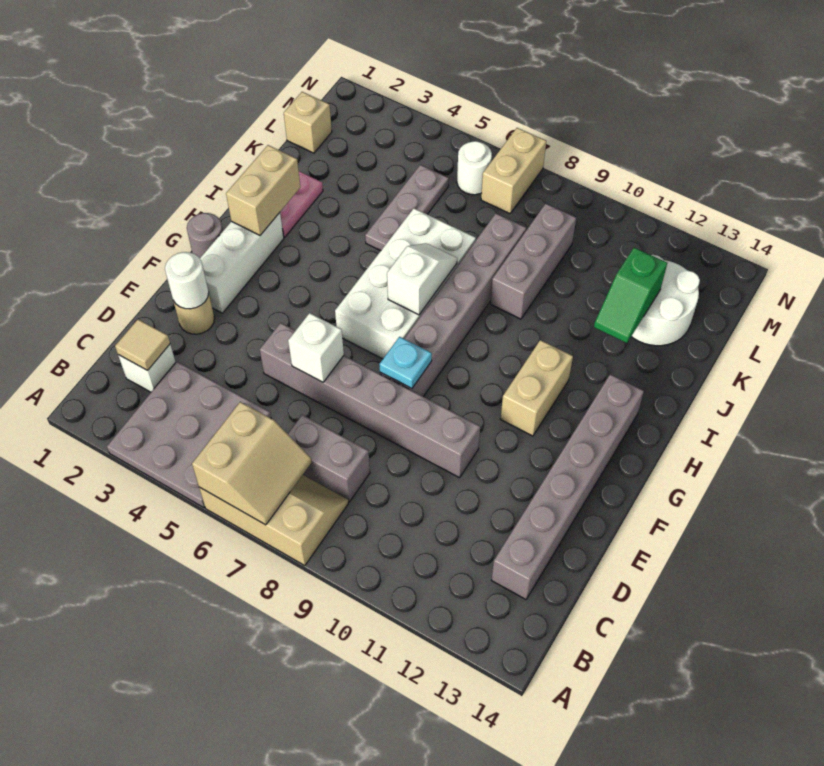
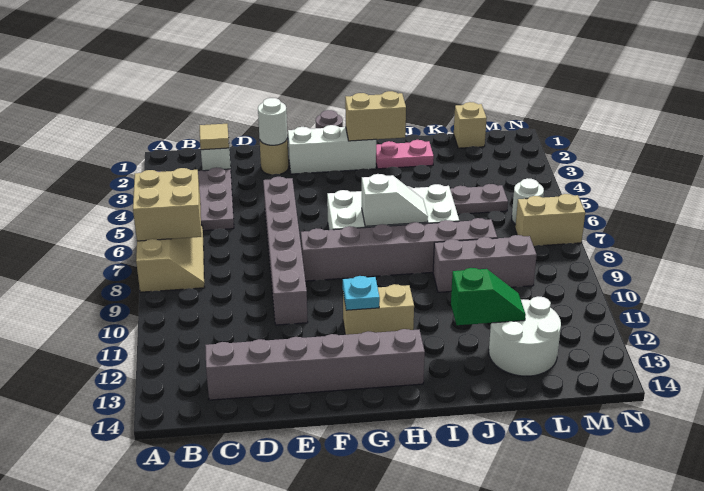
tan 2x2 slope [192,402,312,525] -> tan 2x2 brick [133,168,201,241]
grey 1x2 brick [288,415,370,502] -> none
white 1x1 brick [288,313,344,382] -> none
cyan 1x1 plate [379,337,432,389] -> cyan 1x1 plate moved to [343,276,380,310]
green 1x2 slope [594,248,667,343] -> green 1x2 slope turned to [451,268,526,325]

